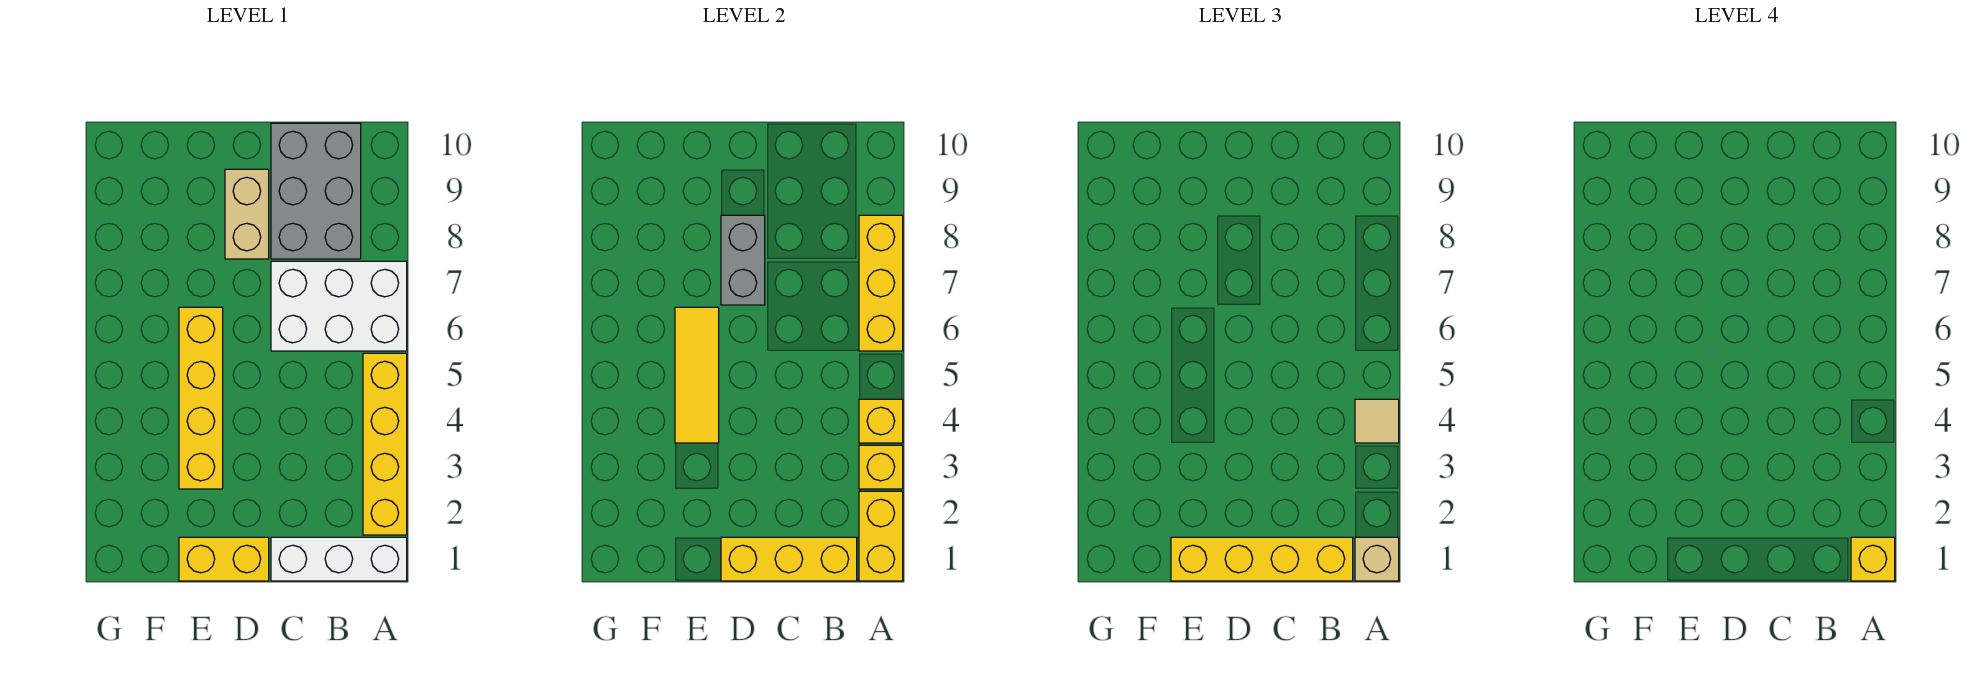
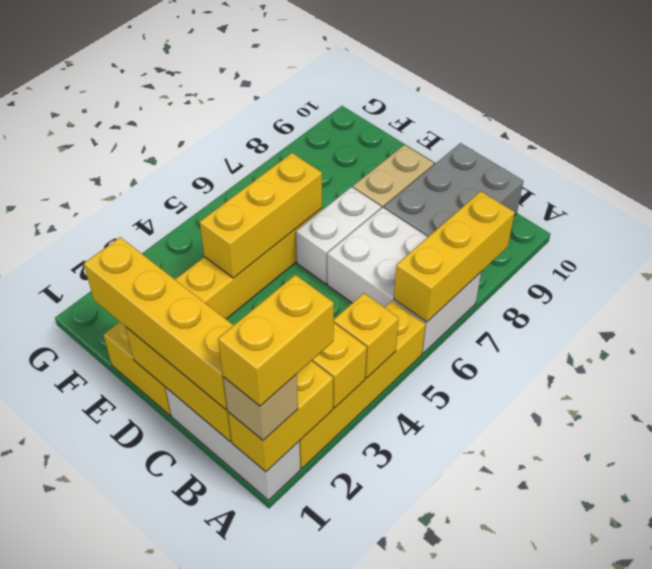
yellow 1x1 brick [1851,537,1895,581] -> yellow 1x2 brick [218,275,334,406]
tan 1x1 tile [1355,399,1399,443] -> none
none -> white 1x2 brick [296,187,381,284]
grey 1x2 brick [721,215,765,305] -> none
yellow 1x3 tile [675,307,719,443] -> yellow 1x3 brick [200,153,322,278]

